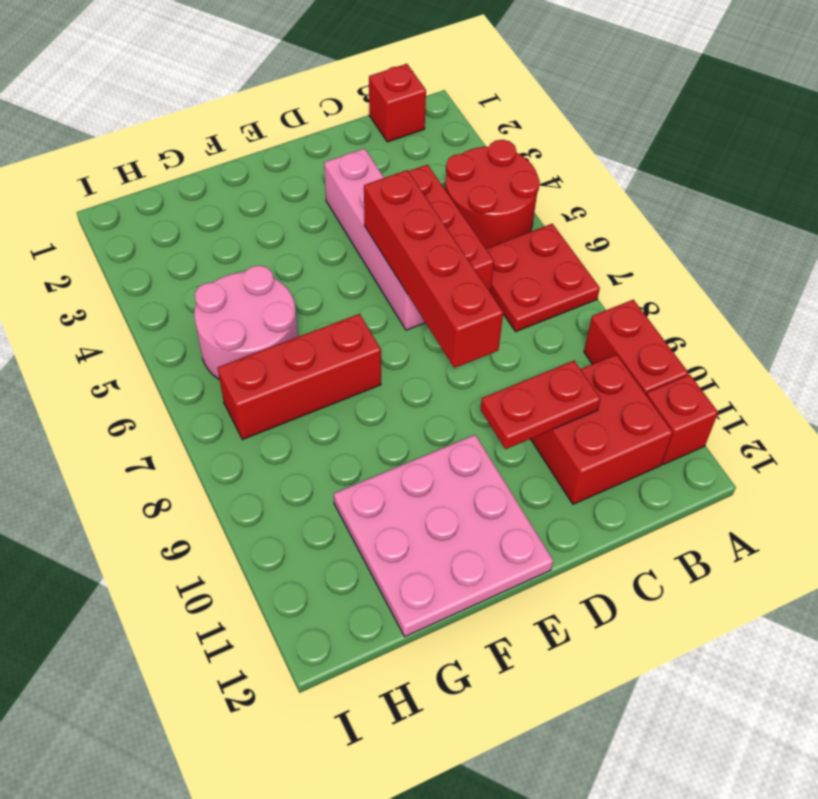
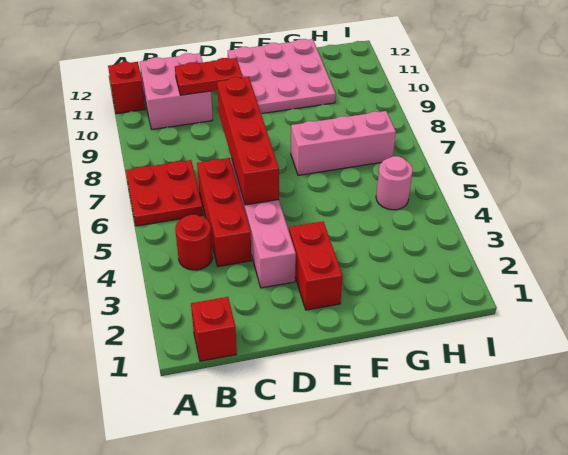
red 2x2 round brick [445,140,540,248] -> red 1x1 round brick [175,215,213,270]
red 1x2 brick [584,300,688,395] -> red 1x2 brick moved to [289,221,343,310]
red 2x2 brick [531,354,673,504] -> pink 2x2 brick [140,53,213,129]
red 1x3 brick [217,314,381,440] -> pink 1x3 brick [291,111,396,175]
pink 2x2 round brick [194,265,298,380] -> pink 1x1 round brick [376,156,413,210]

